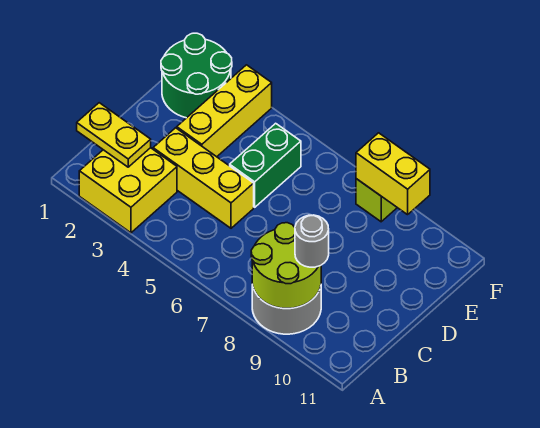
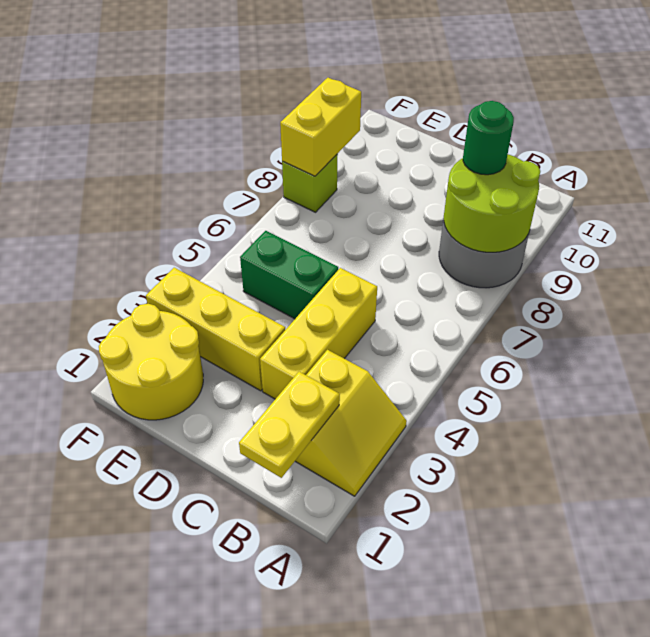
yellow 2x2 brick [79,148,177,233] -> yellow 2x2 slope [295,350,407,496]
grey 1x1 round brick [295,215,329,267] -> green 1x1 round brick [463,101,514,175]
green 2x2 round brick [161,33,232,118] -> yellow 2x2 round brick [99,304,203,420]

